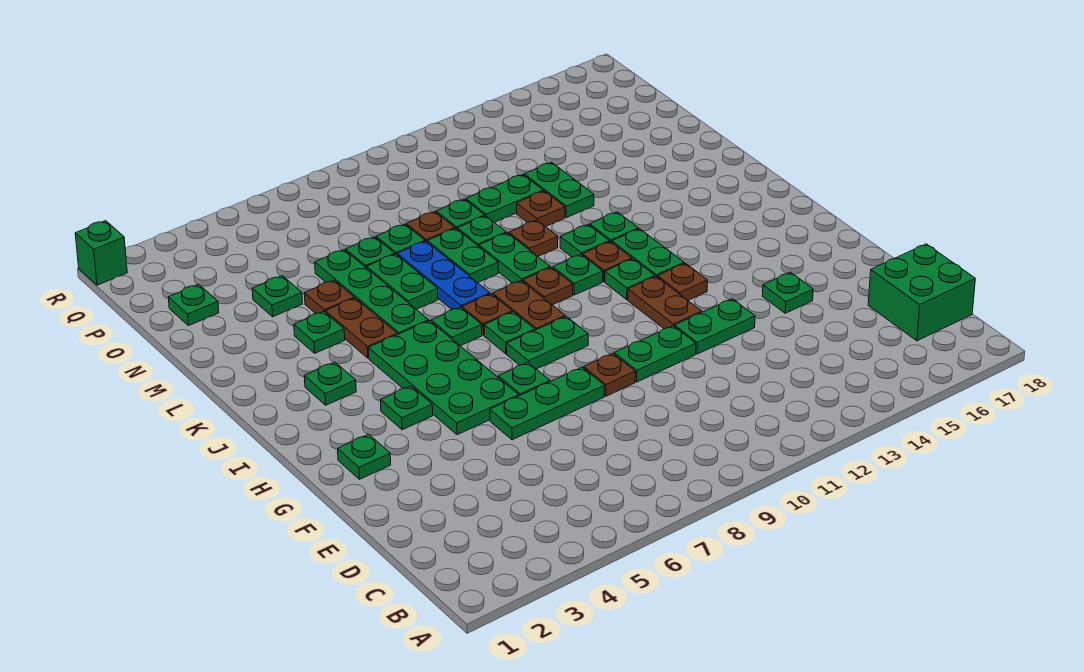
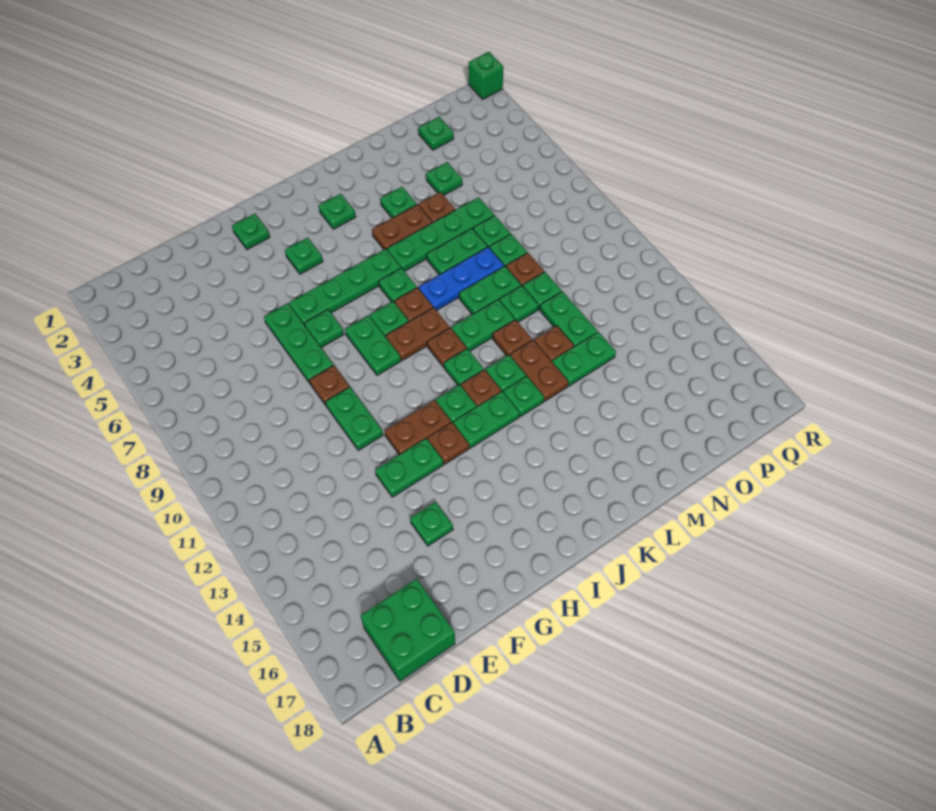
green 1x2 plate [675,299,755,354] -> green 1x2 plate turned to [375,438,443,497]
green 2x4 plate [368,321,519,435] -> green 1x4 plate [289,249,401,325]
none -> brown 1x2 plate [510,340,568,401]

